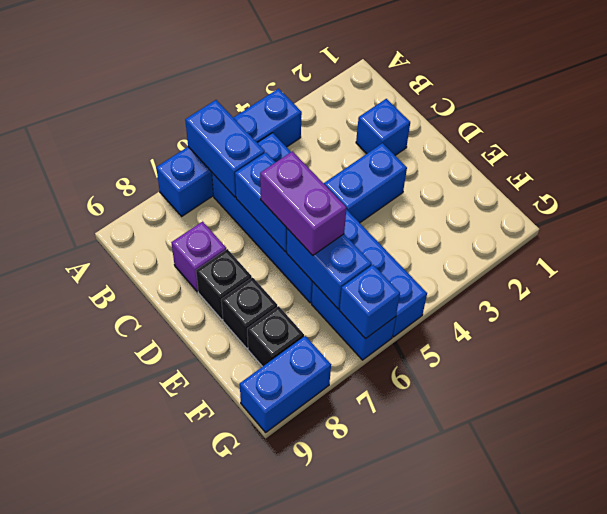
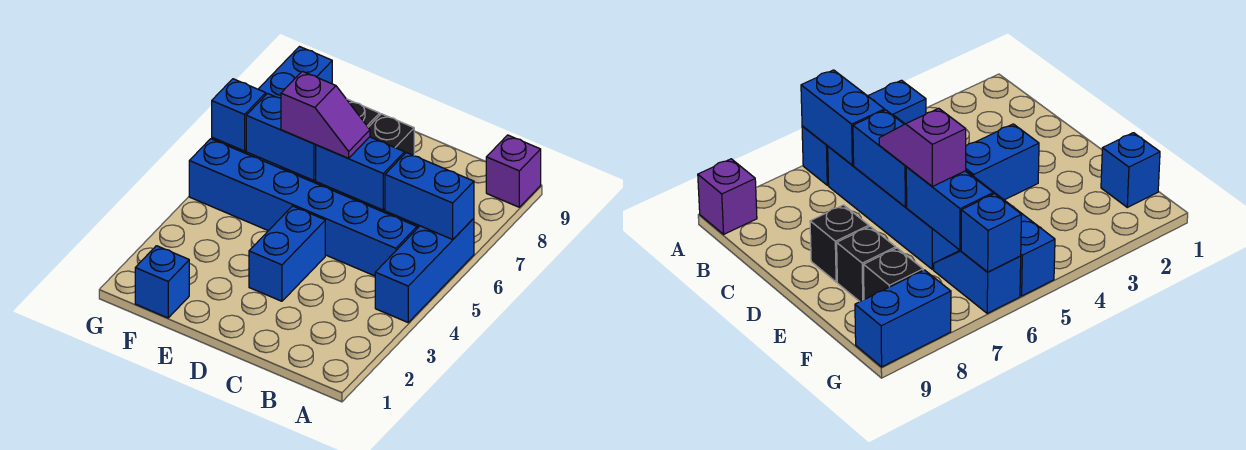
blue 1x4 brick [156,89,302,216] -> blue 1x3 brick [375,218,474,322]
blue 1x1 brick [356,99,410,155] -> blue 1x1 brick moved to [135,246,189,318]
purple 1x1 brick [171,222,226,292] -> purple 1x1 brick moved to [486,135,541,207]
purple 1x2 brick [260,151,346,255] -> purple 1x2 slope [281,71,370,158]
blue 1x2 brick [312,282,396,360] -> blue 1x2 slope [934,250,1021,313]

